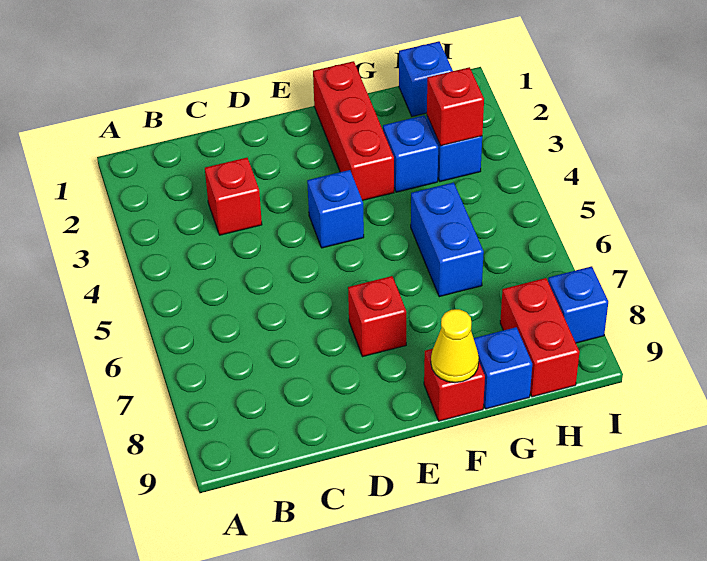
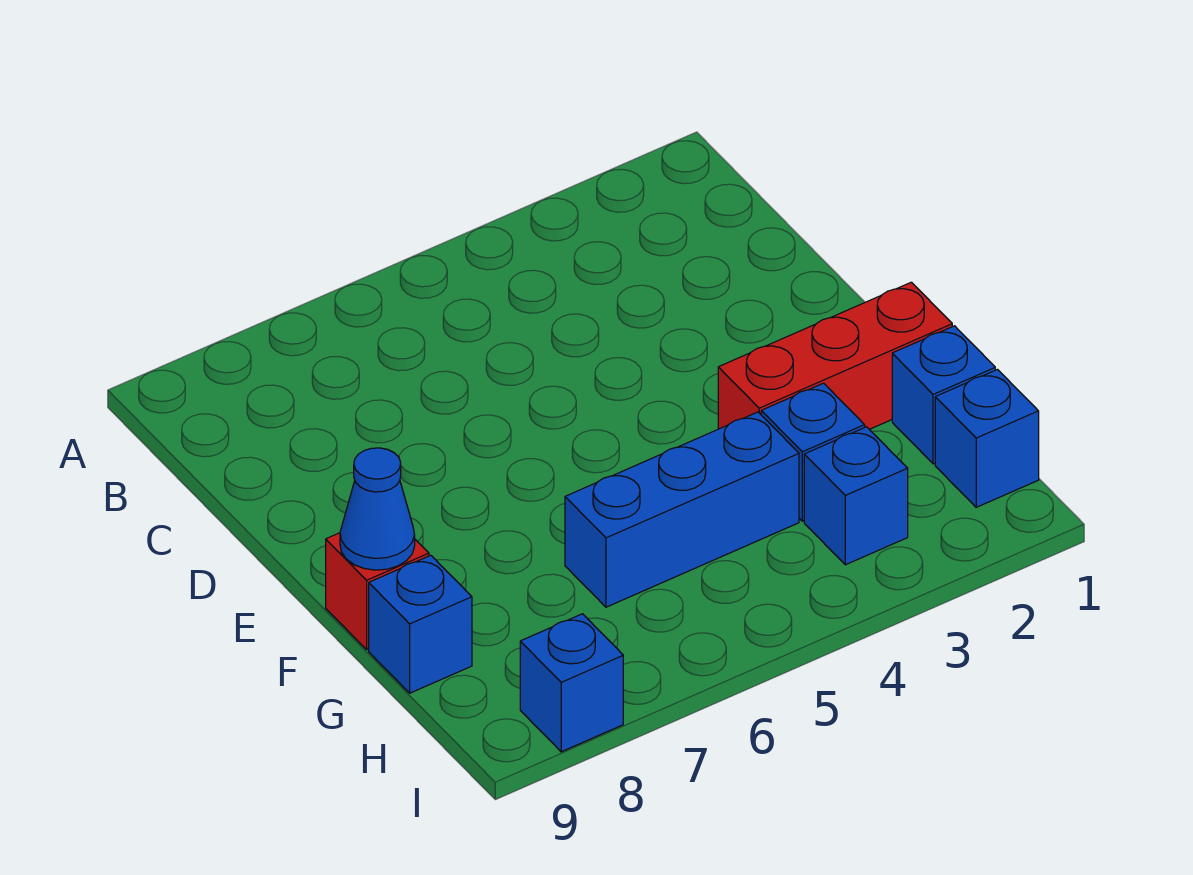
red 1x1 brick [205,158,262,235] -> none
blue 1x1 brick [307,170,364,248] -> blue 1x1 brick moved to [892,326,995,464]
red 1x1 brick [348,276,406,357] -> none
yellow 1x1 cone [431,309,479,383] -> blue 1x1 cone [340,448,415,570]
blue 1x2 brick [411,182,484,297] -> blue 1x3 brick [565,412,799,607]
red 1x1 brick [427,67,484,146] -> none
red 1x2 brick [500,278,579,397] -> none

